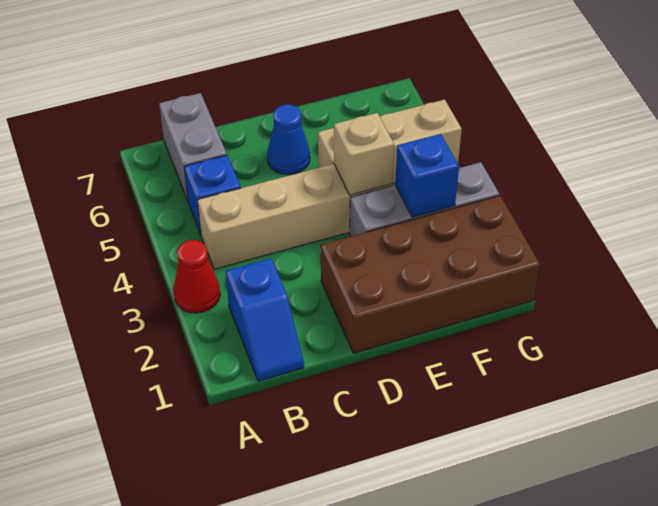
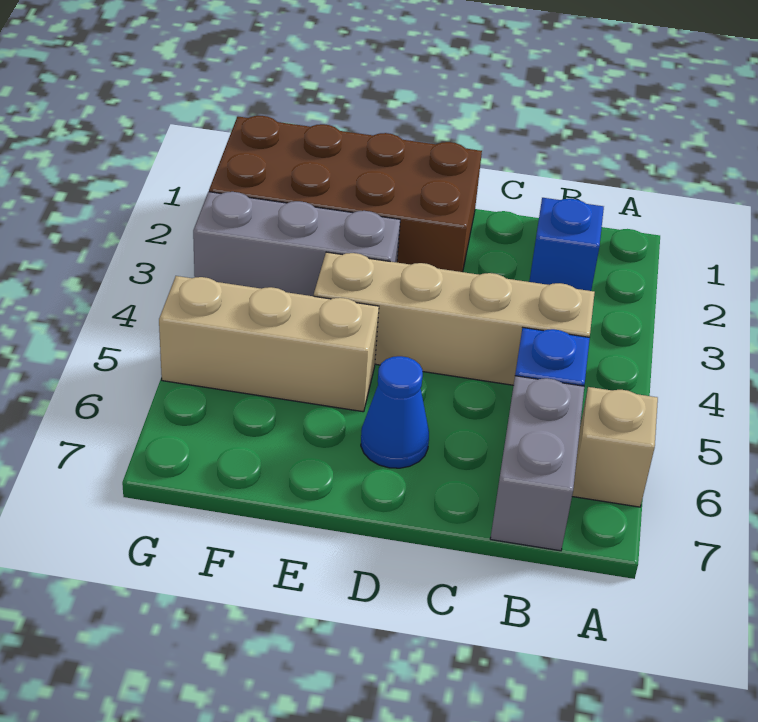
red 1x1 cone [173,240,220,313] -> none
tan 1x1 brick [334,113,394,195] -> tan 1x1 brick moved to [572,387,658,507]
blue 1x1 brick [395,134,459,217] -> none

